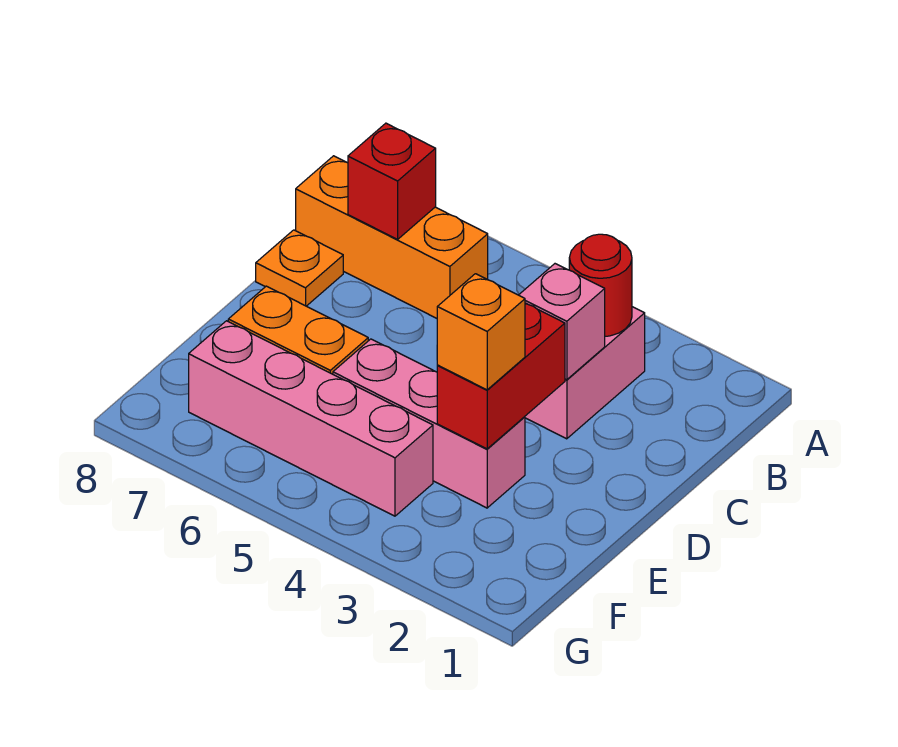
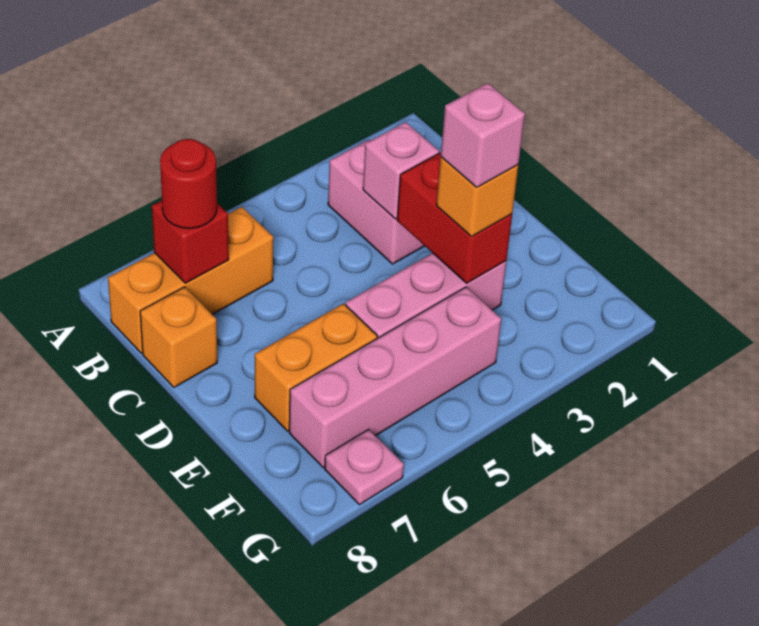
red 1x1 round brick [569,234,632,336] -> red 1x1 round brick moved to [160,139,217,228]
orange 1x1 plate [256,230,343,306] -> orange 1x1 brick [140,287,217,387]
none -> pink 1x1 brick [441,83,525,188]
none -> pink 1x1 plate [325,429,404,505]

